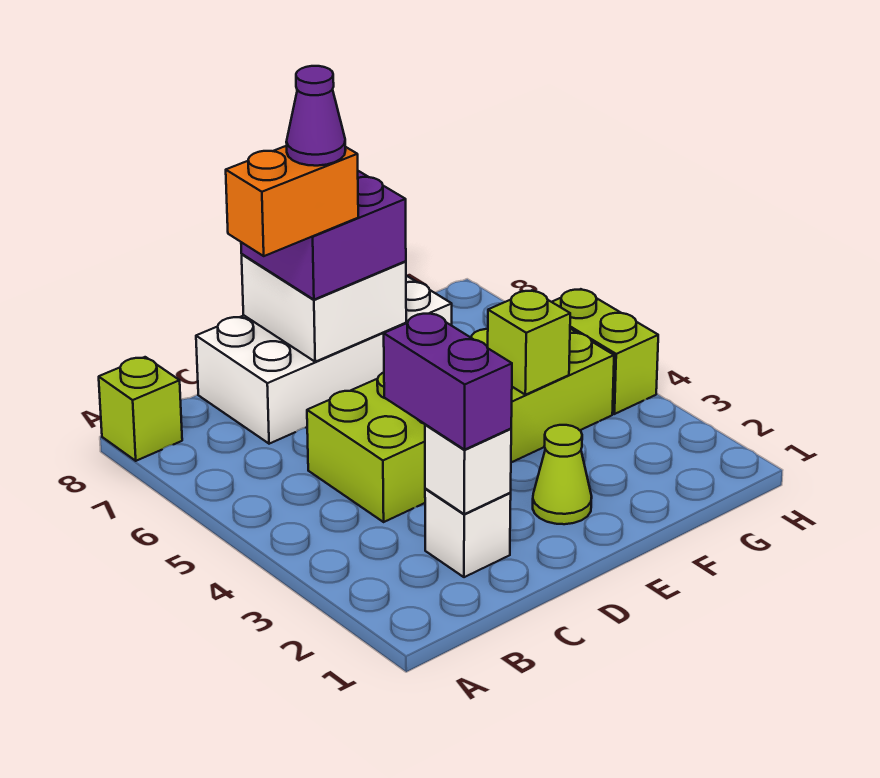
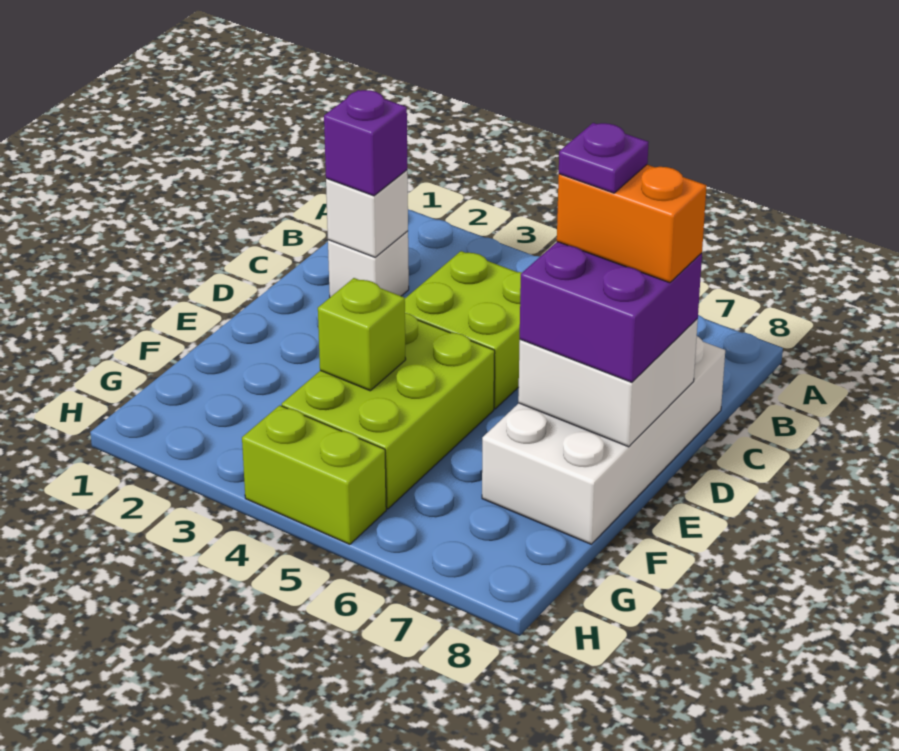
lime 1x1 brick [99,357,182,461] -> none
purple 1x2 brick [384,313,512,450] -> purple 1x1 brick [324,90,407,196]
orange 1x2 brick [226,146,358,256] -> orange 1x2 brick turned to [557,165,707,283]
purple 1x1 cone [286,66,345,166] -> purple 1x1 plate [559,123,649,193]
lime 1x1 cone [533,425,592,524] -> none

